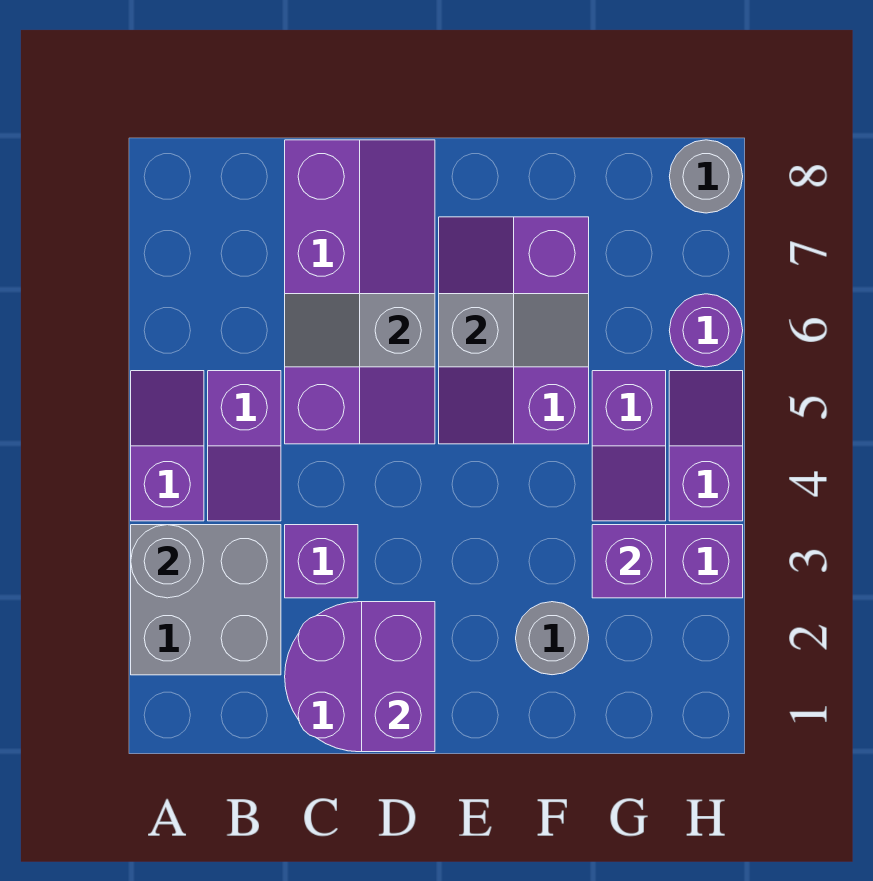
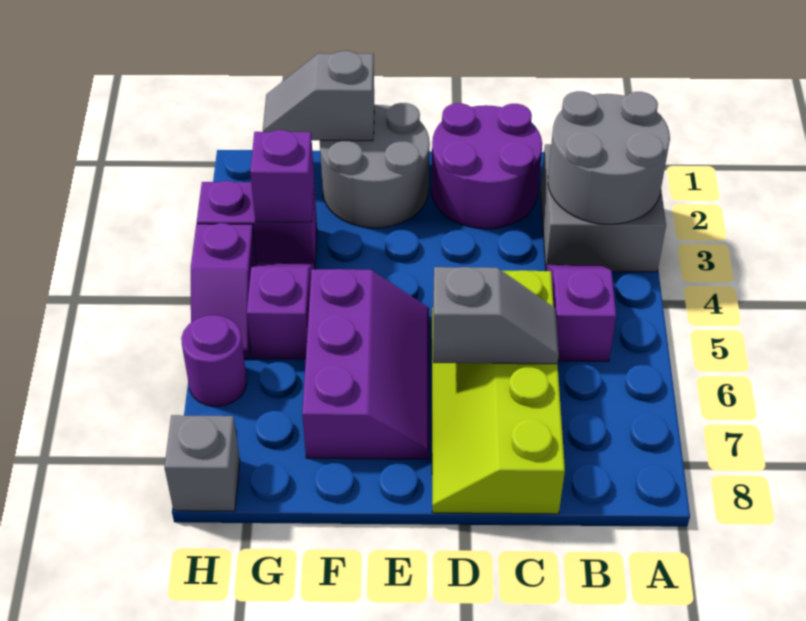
grey 1x1 round brick [131,525,204,598] -> grey 2x2 round brick [548,91,670,224]
purple 1x2 slope [131,371,204,521] -> none
purple 1x1 brick [285,525,358,598] -> none
purple 2x4 slope [285,140,435,444] -> lime 2x4 slope [432,270,565,514]
purple 1x2 brick [362,602,435,752] -> none
grey 1x2 slope [439,294,589,367] -> grey 1x2 slope moved to [263,51,374,141]
grey 1x1 round brick [516,602,589,675] -> grey 2x2 round brick [320,103,430,228]
grey 1x1 round brick [669,140,743,213] -> grey 1x1 brick [164,415,240,511]

